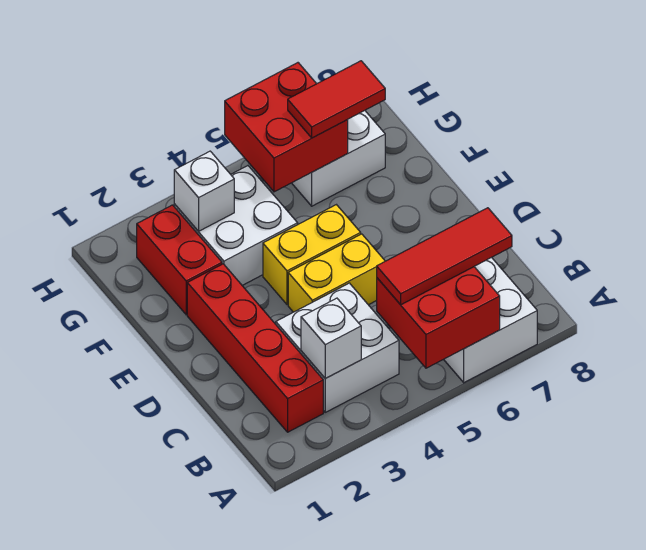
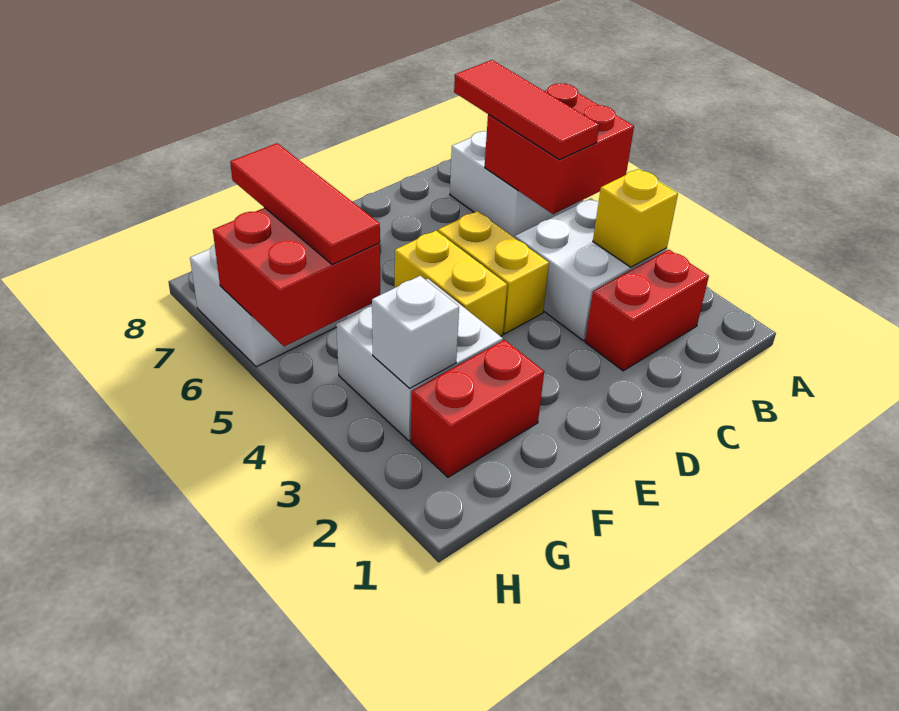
red 1x4 brick [187,264,323,432] -> red 1x2 brick [585,250,709,371]
white 1x1 brick [301,298,361,379] -> yellow 1x1 brick [593,169,678,267]
red 1x2 tile [288,61,385,138] -> red 1x3 tile [230,143,380,265]

